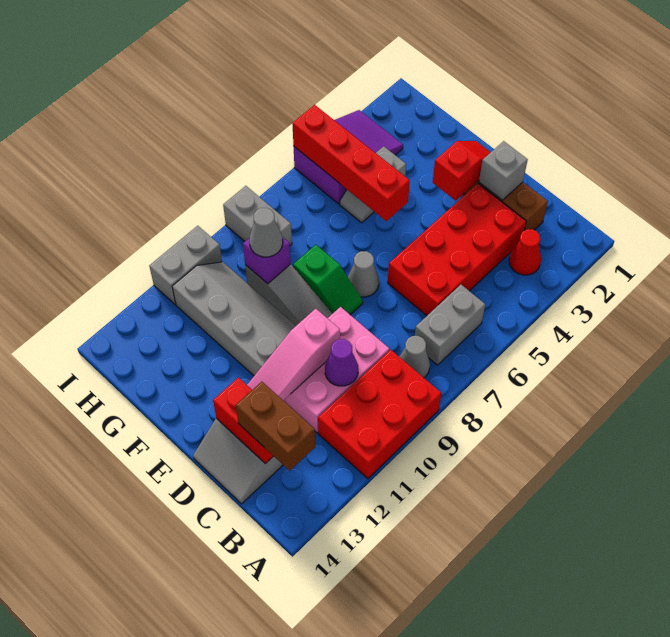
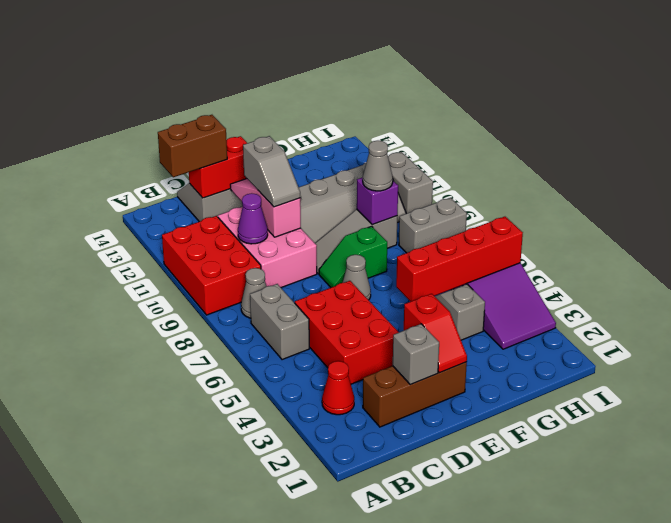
red 2x4 brick [388,184,526,316] -> red 2x3 brick [295,281,399,384]
none -> grey 1x2 slope [243,136,300,207]

